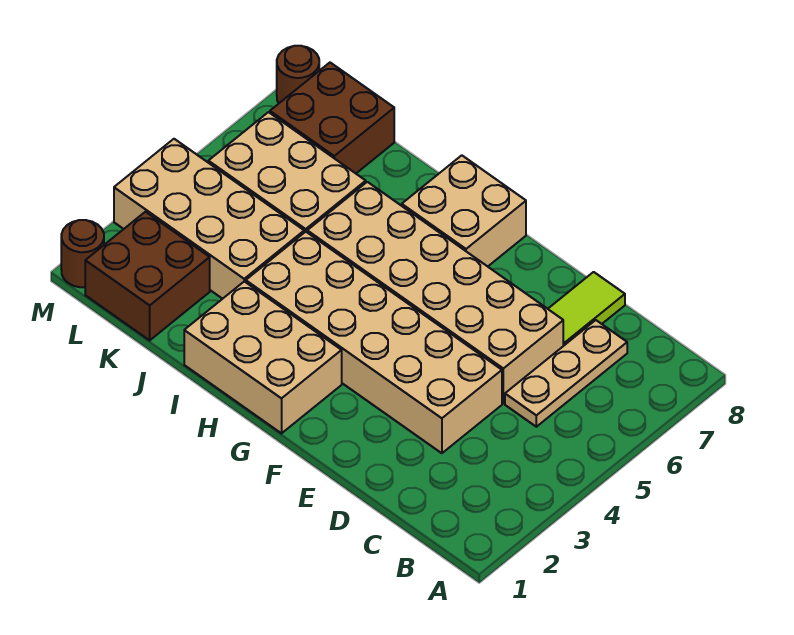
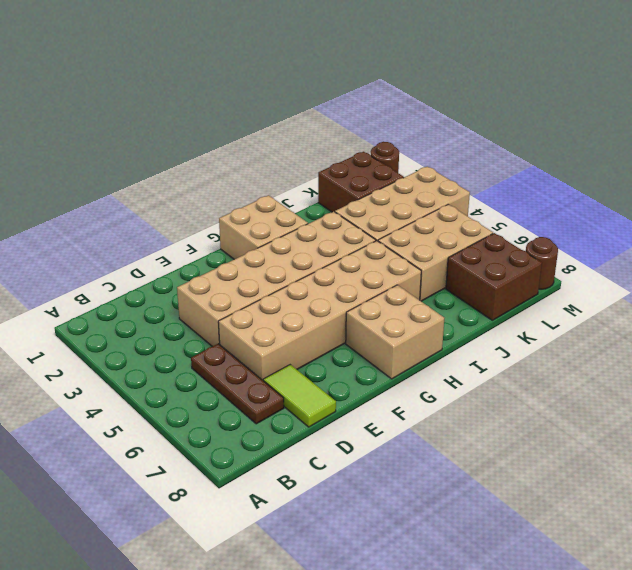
tan 1x3 plate [505,320,627,427] -> brown 1x3 plate [191,344,284,424]
tan 2x3 brick [184,281,342,433] -> tan 2x2 brick [219,195,308,259]

